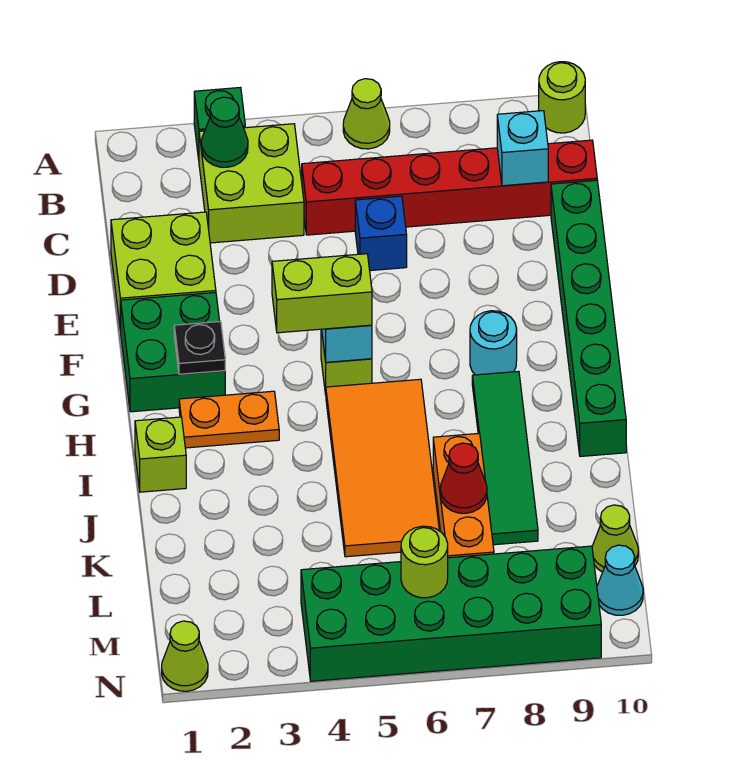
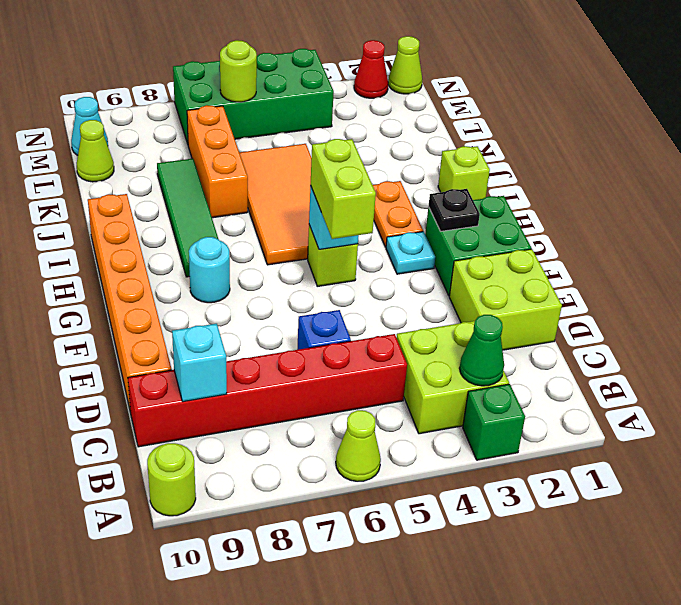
green 1x6 brick [551,180,626,456] -> orange 1x6 brick [88,194,172,412]
none -> cyan 1x1 plate [386,232,435,274]
lime 1x2 brick [272,254,372,333] -> lime 1x2 brick turned to [311,139,376,239]
orange 1x2 plate [179,391,279,448] -> orange 1x2 plate turned to [373,181,423,247]
red 1x1 cone [440,443,487,513] -> red 1x1 cone moved to [354,40,388,98]
green 2x6 brick [301,546,601,681] -> green 2x4 brick [173,49,334,144]

